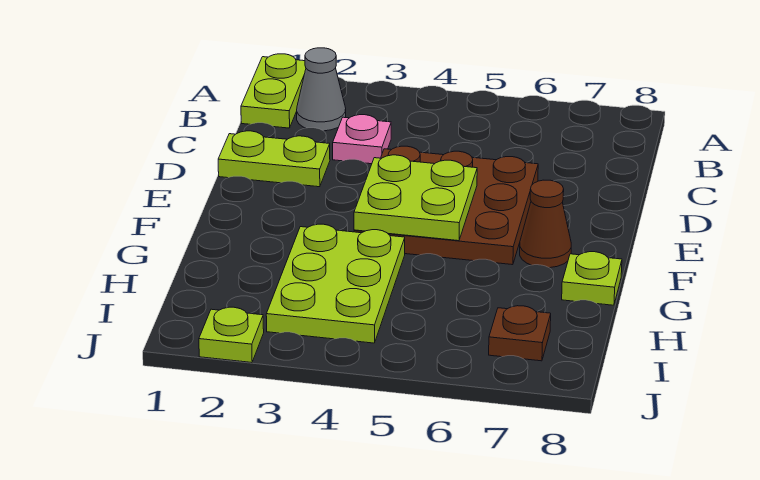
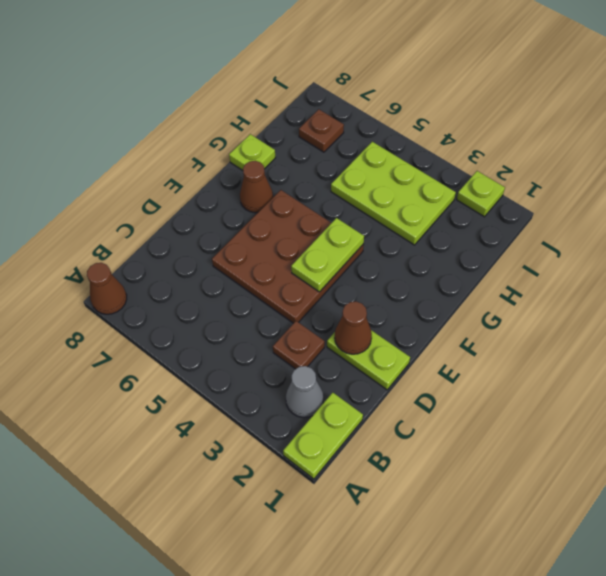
none -> brown 1x1 cone [87,263,127,314]
pink 1x1 plate [333,115,391,164] -> brown 1x1 plate [273,321,325,369]
none -> brown 1x1 cone [335,301,372,354]
lime 2x2 plate [354,155,477,241] -> lime 1x2 plate [291,218,364,292]
lime 2x3 plate [266,224,405,343] -> lime 2x3 plate turned to [331,142,456,245]

